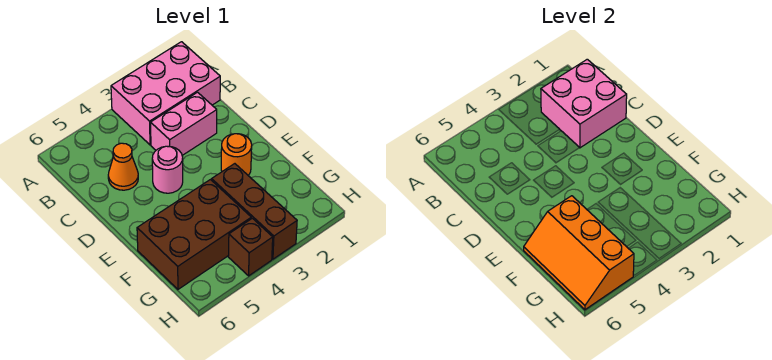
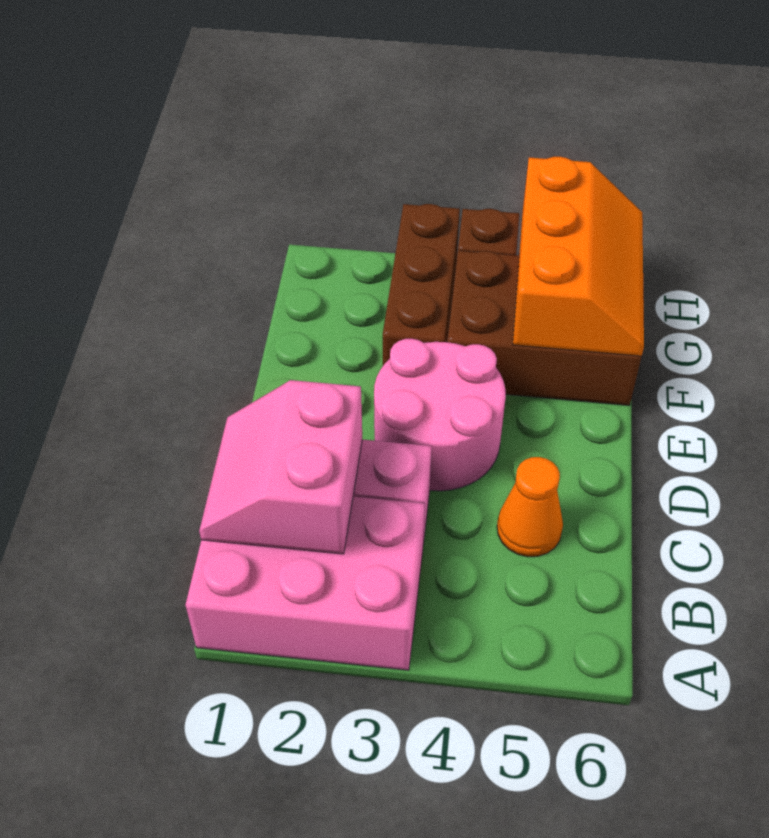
pink 2x2 brick [541,59,627,148] -> pink 2x2 slope [199,380,362,554]
pink 1x1 round brick [152,146,183,193] -> pink 2x2 round brick [374,339,506,491]
orange 1x1 round brick [221,134,252,175] -> none

